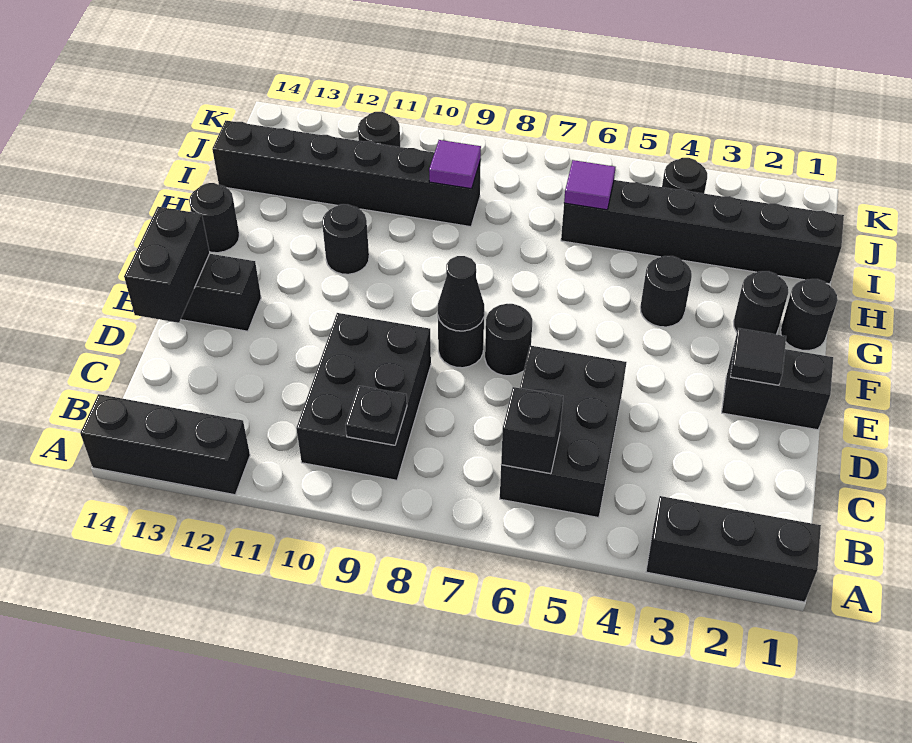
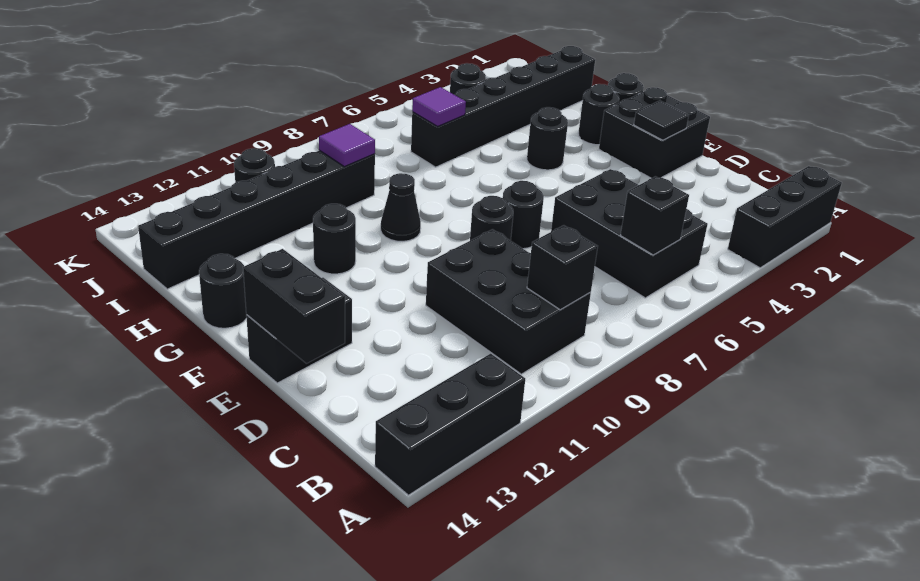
black 1x1 plate [346,386,407,445] -> black 1x1 brick [527,225,598,310]
black 1x2 brick [722,343,833,430] -> black 2x2 brick [599,87,710,178]
black 1x1 cone [438,256,484,331] -> black 1x1 cone moved to [381,173,421,241]

